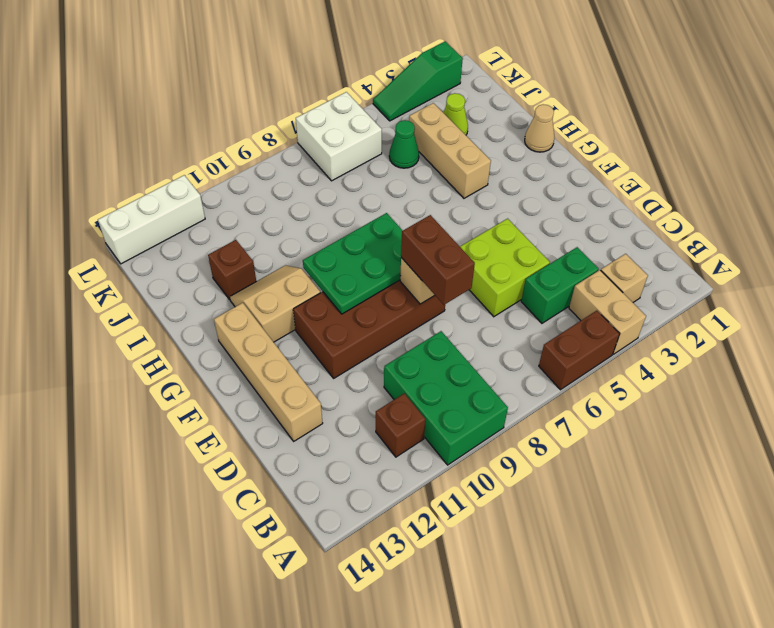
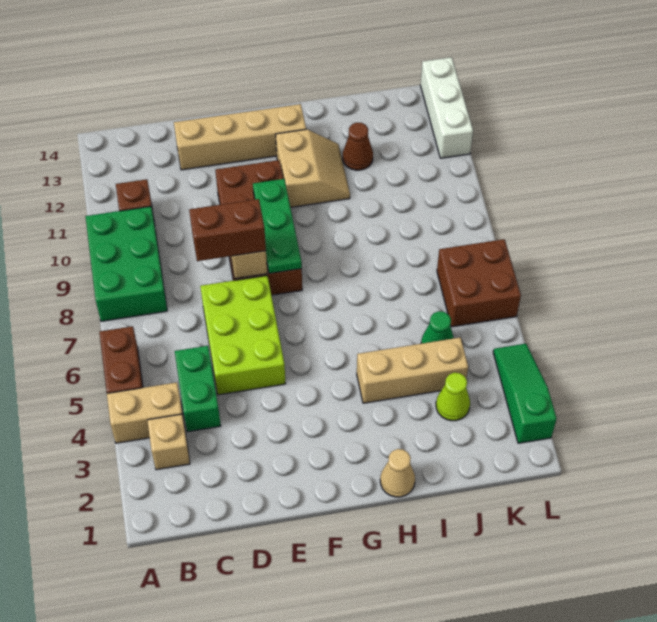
green 2x3 brick [384,331,508,465] -> green 2x3 brick turned to [85,206,167,321]
lime 2x2 brick [460,219,550,317] -> lime 2x3 brick [200,276,286,395]
green 2x3 plate [303,213,403,314] -> green 1x3 plate [253,179,302,273]
brown 1x1 brick [208,240,256,300] -> brown 1x1 cone [343,123,373,170]
white 2x2 brick [296,92,382,181] -> brown 2x2 brick [437,239,521,327]

